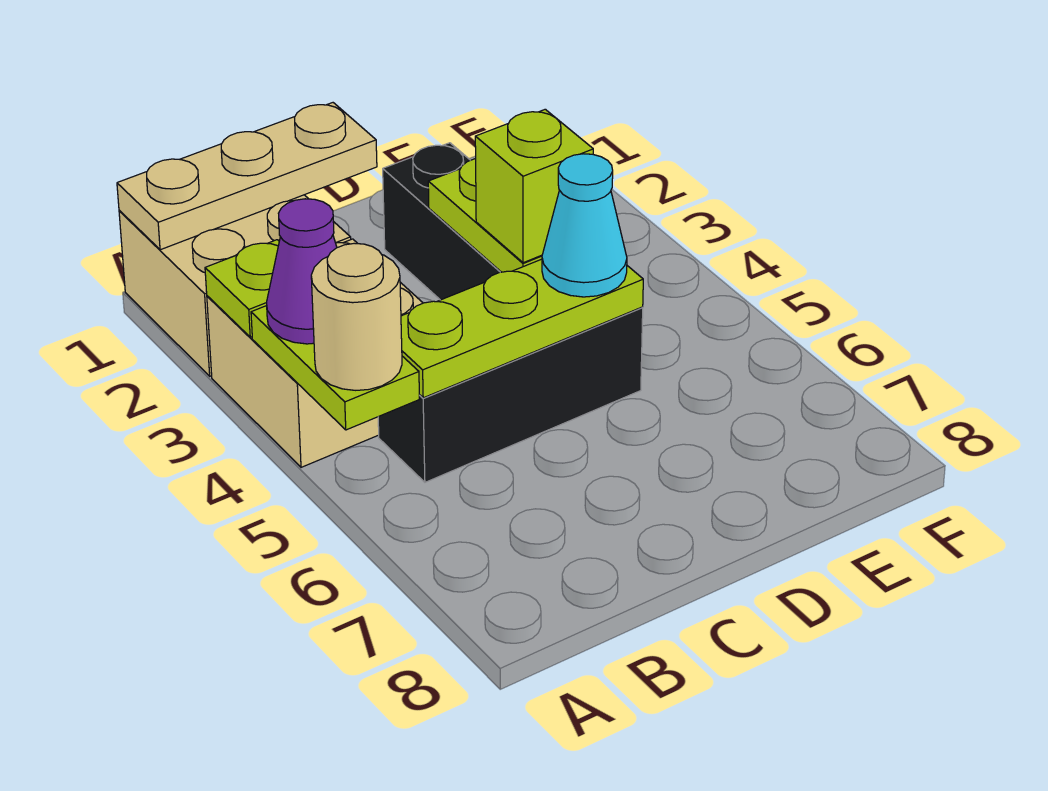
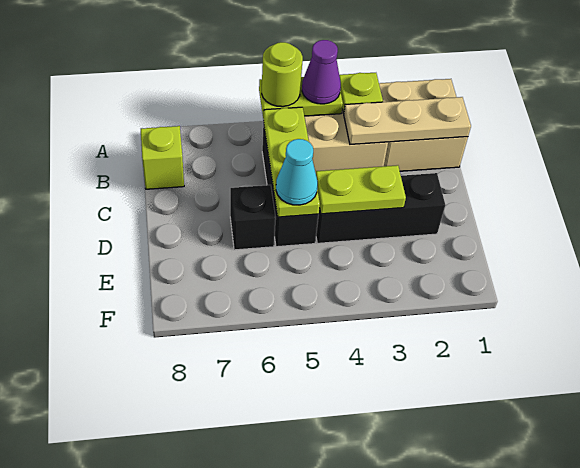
tan 1x3 plate [117,103,377,250] -> tan 1x3 plate turned to [344,97,471,145]
tan 1x1 round brick [311,243,402,390] -> lime 1x1 round brick [262,42,303,107]
lime 1x1 brick [475,109,593,263] -> lime 1x1 brick moved to [141,126,184,189]
none -> black 1x1 brick [230,185,276,250]

